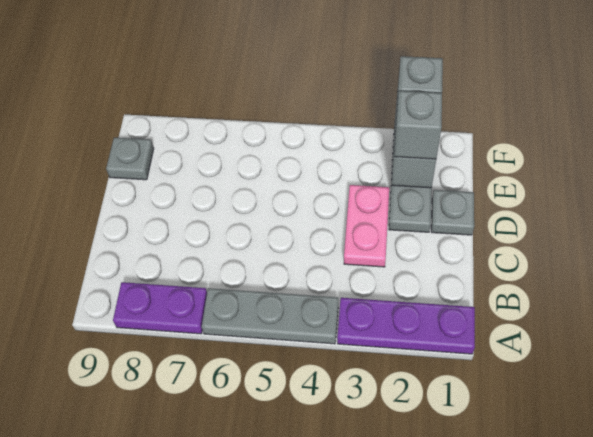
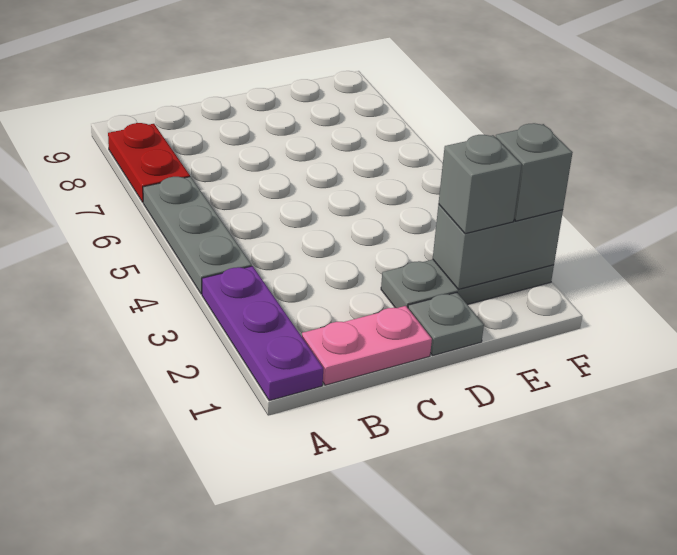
purple 1x2 plate [113,282,207,334] -> red 1x2 plate [108,123,190,202]
pink 1x2 plate [344,185,389,267] -> pink 1x2 plate moved to [302,306,432,385]
grey 1x1 plate [106,138,154,180] -> none

